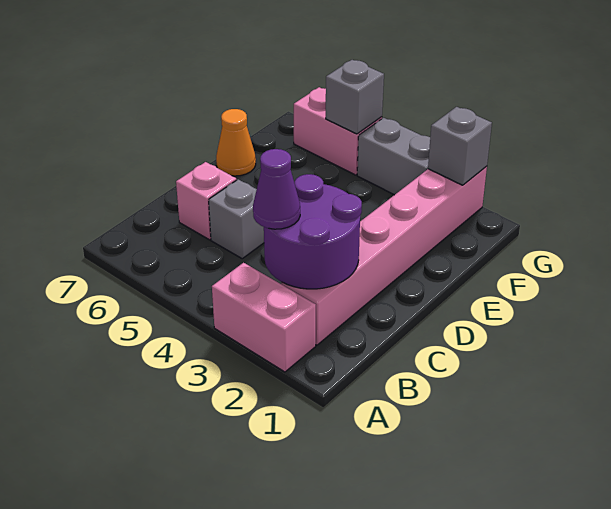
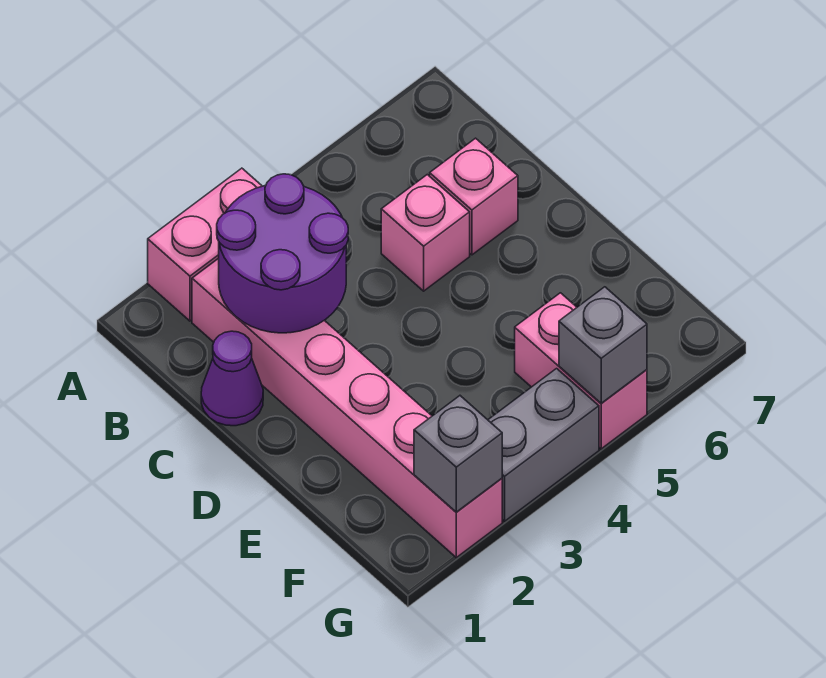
purple 1x1 cone [253,149,300,229] -> purple 1x1 cone moved to [201,331,263,426]
grey 1x1 brick [209,179,264,259] -> pink 1x1 brick [381,175,470,291]
orange 1x1 cone [216,109,256,176] -> none
pink 1x2 brick [294,87,382,175] -> pink 1x2 brick turned to [515,293,647,449]

